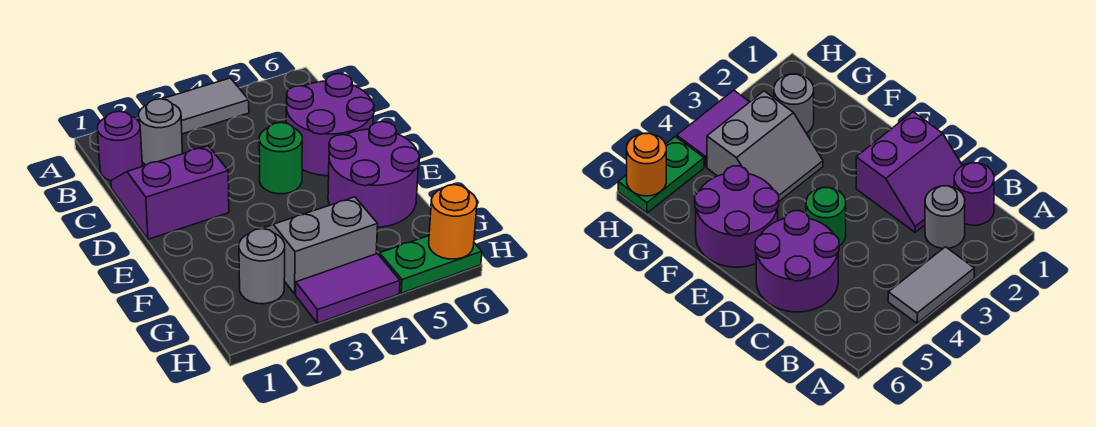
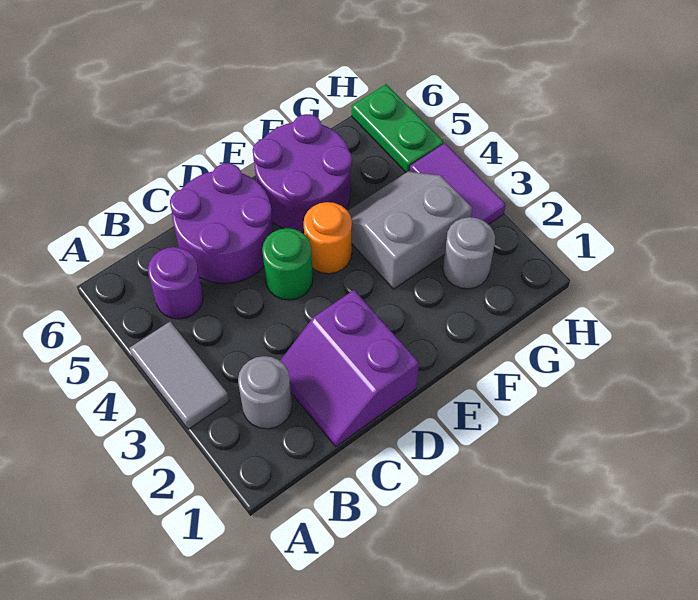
purple 1x1 round brick [97,111,142,181] -> purple 1x1 round brick moved to [148,247,203,319]
grey 2x2 slope [263,197,378,294] -> grey 2x2 slope turned to [348,171,472,289]
orange 1x1 round brick [429,185,477,259] -> orange 1x1 round brick moved to [304,202,352,274]

